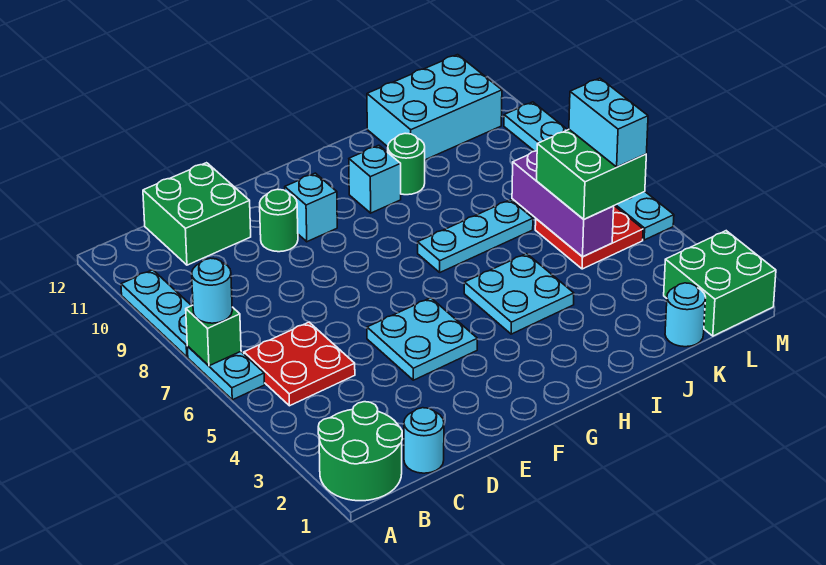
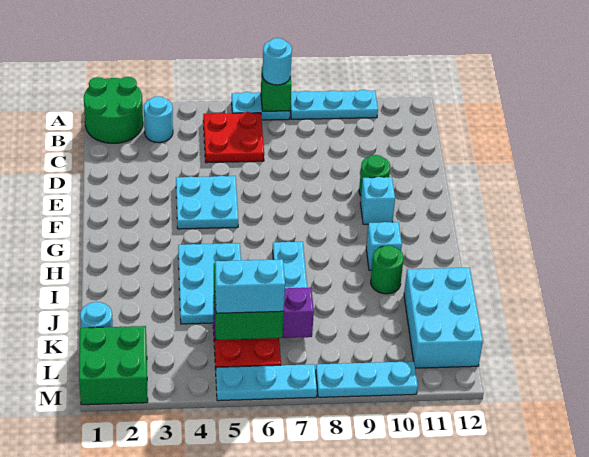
cyan 1x1 round brick [404,408,444,473] -> cyan 1x1 round brick moved to [144,96,173,143]
green 2x2 brick [143,163,251,265] -> none
cyan 2x2 plate [464,254,574,334] -> cyan 2x3 plate [178,243,241,324]

